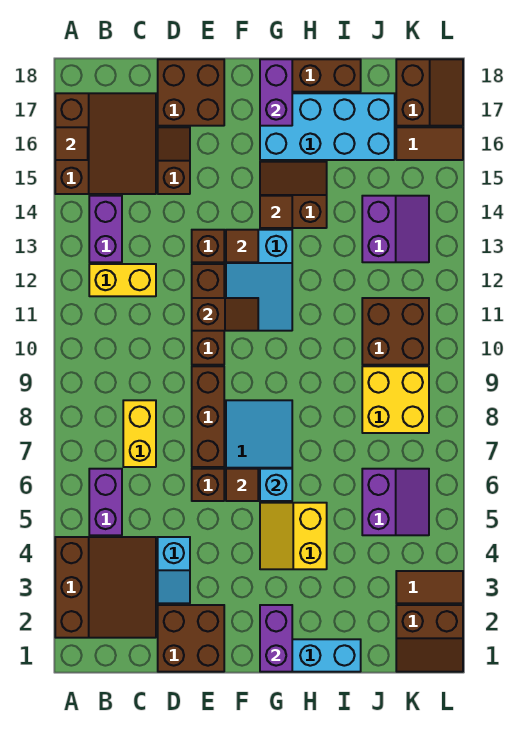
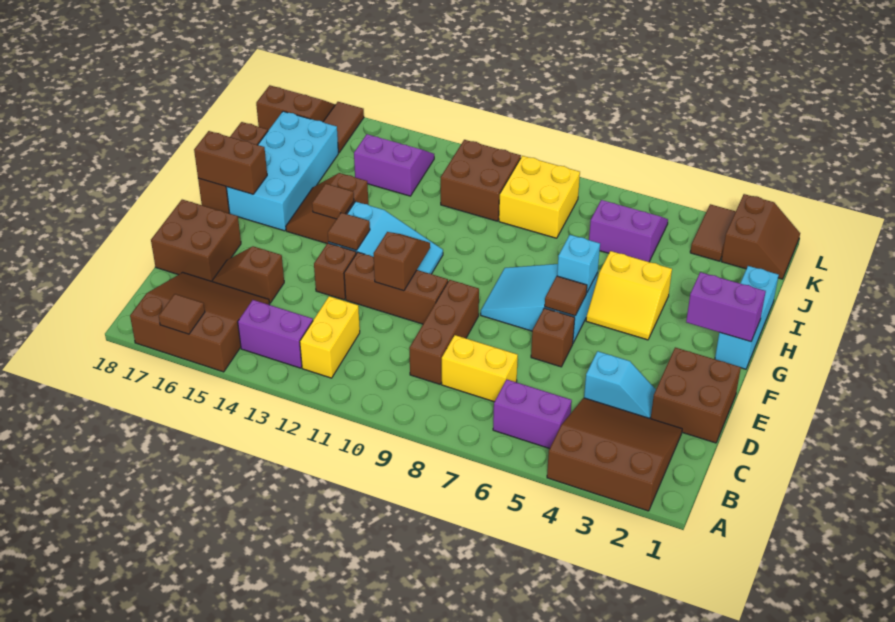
brown 1x3 brick [192,366,224,467] -> brown 1x3 brick turned to [409,280,479,384]
purple 1x2 brick [260,59,292,126] -> brown 1x2 brick [194,131,267,194]

